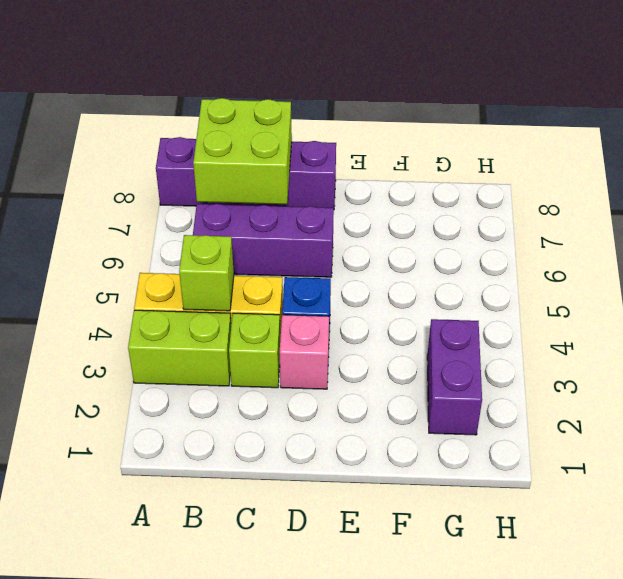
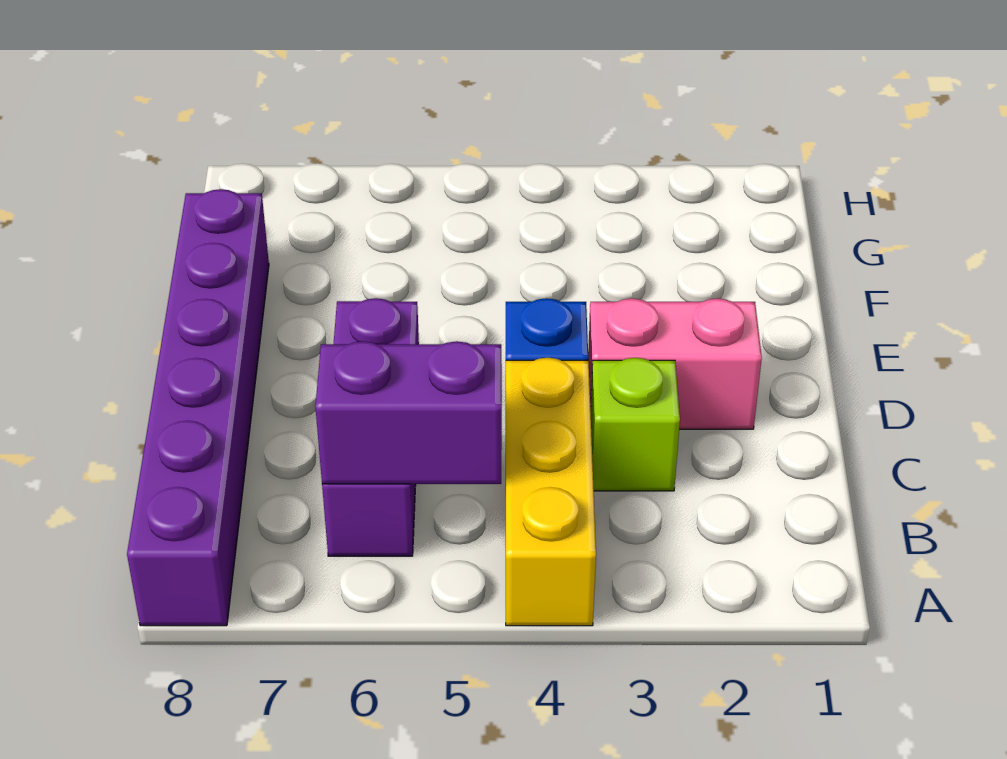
lime 1x2 brick [128,310,231,386] -> none
purple 1x4 brick [156,137,336,208] -> purple 1x6 brick [127,189,269,626]
lime 1x1 brick [179,235,234,311] -> none
lime 2x2 brick [193,98,292,204] -> none
pink 1x1 brick [280,315,329,389] -> pink 1x2 brick [588,298,762,429]
purple 1x2 brick [427,319,482,435] -> purple 1x2 brick moved to [315,341,502,484]

